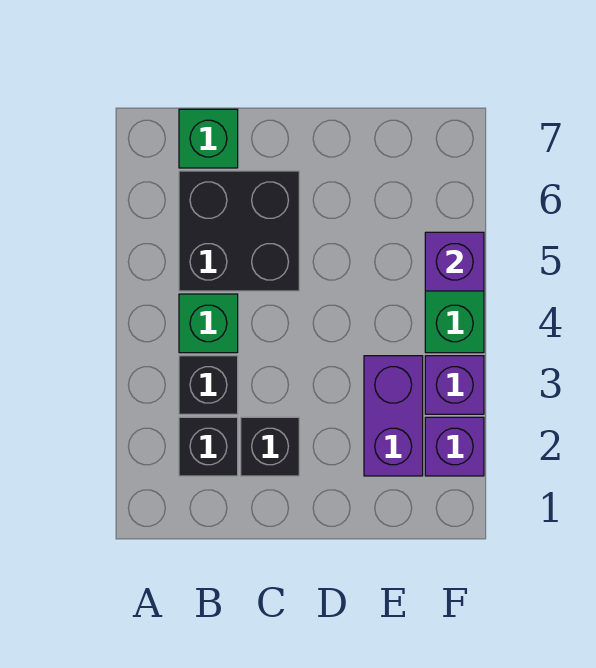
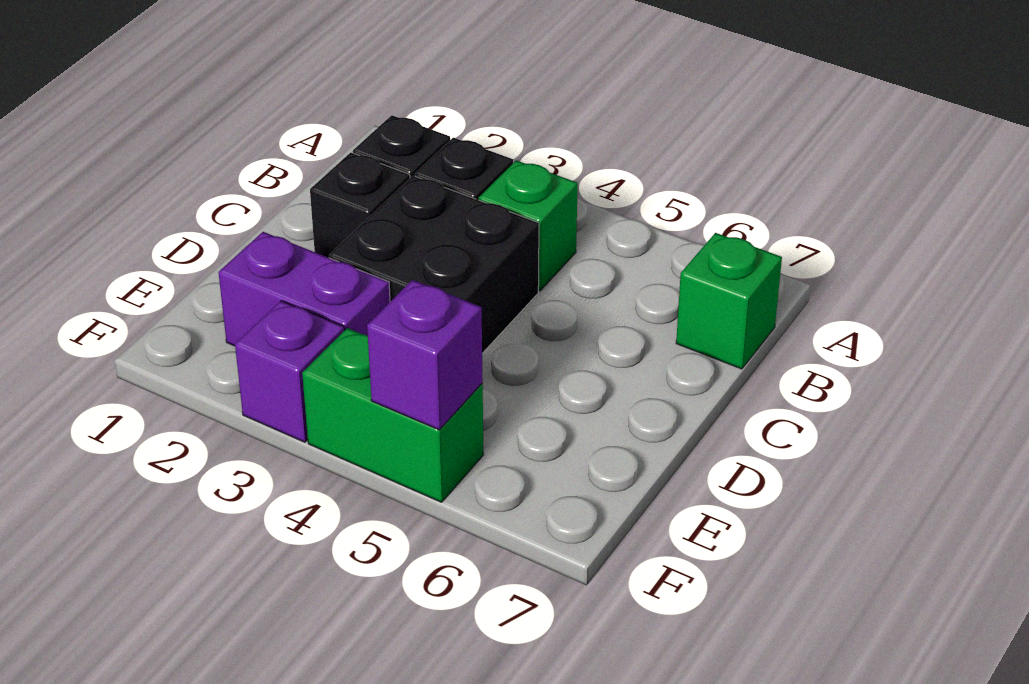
black 2x2 brick [179,171,299,291] -> black 2x2 brick moved to [329,176,539,353]
purple 1x1 brick [425,417,484,476] -> none

